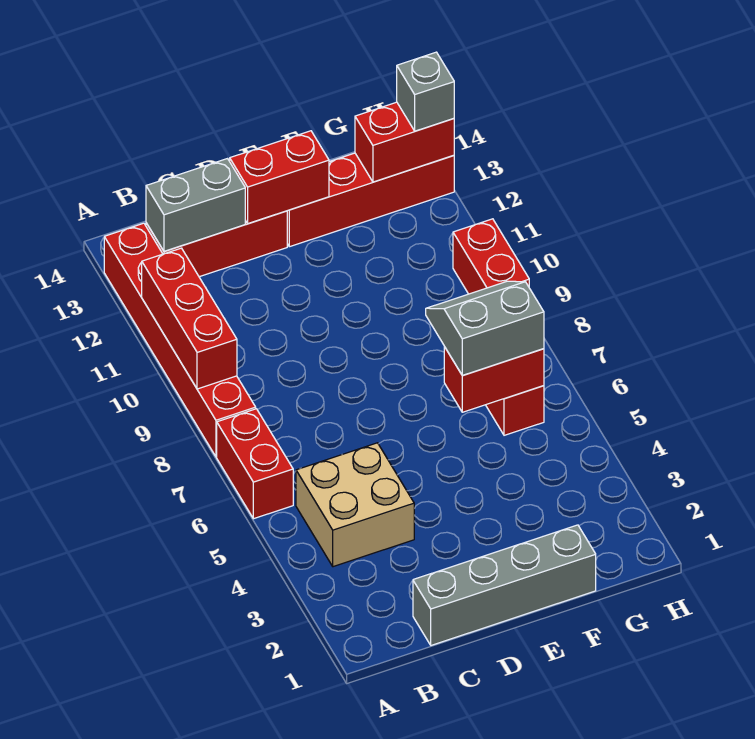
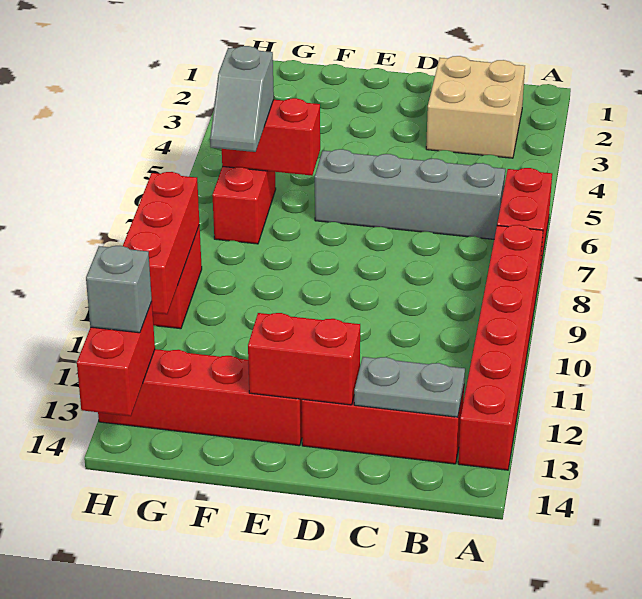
red 1x3 brick [142,248,237,389] -> red 1x3 brick moved to [123,172,199,314]
tan 2x2 brick [296,443,414,567] -> tan 2x2 brick moved to [426,56,525,158]
grey 1x2 brick [146,159,245,251] -> grey 1x2 plate [354,357,465,417]
grey 1x4 brick [413,525,596,645] -> grey 1x4 brick moved to [315,149,505,239]
grey 2x2 slope [426,281,544,375] -> grey 1x2 slope [210,46,274,152]
red 1x2 brick [355,102,454,182] -> red 1x2 brick turned to [77,302,155,416]

